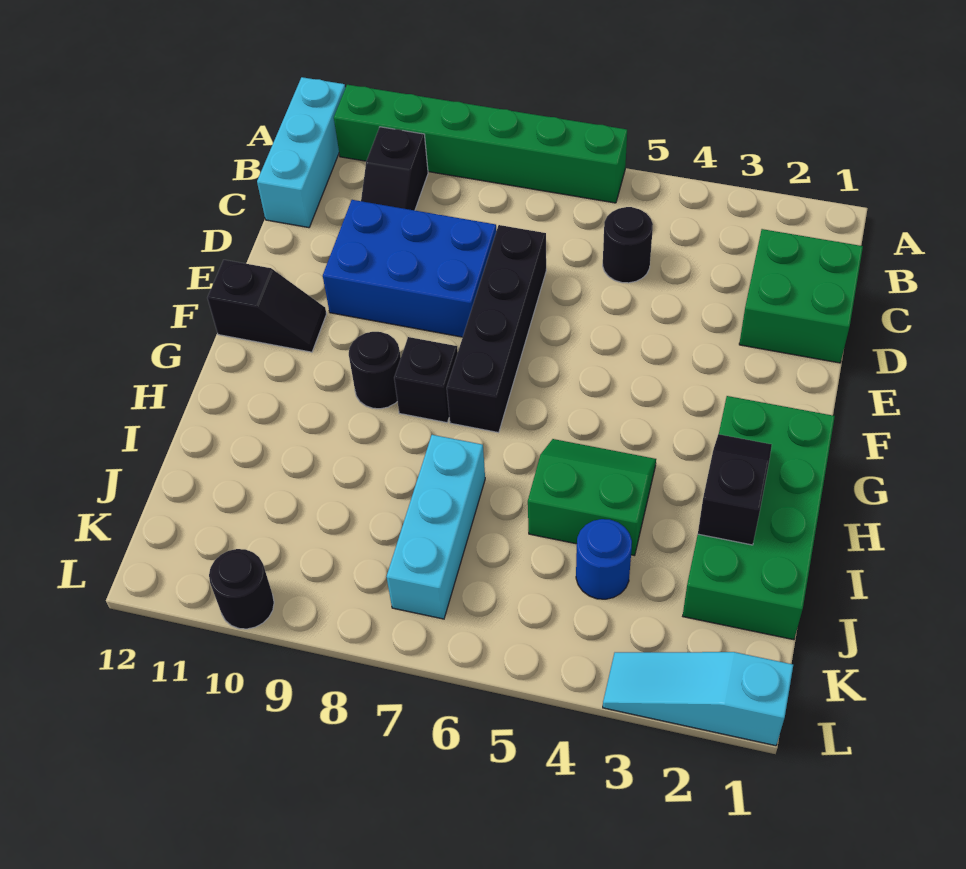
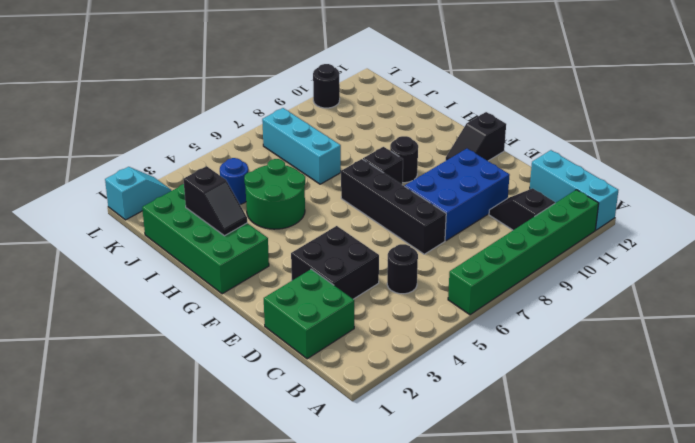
none -> black 2x2 brick [291,226,379,299]
green 2x2 slope [528,439,656,555] -> green 2x2 round brick [244,159,305,229]
cyan 1x3 slope [603,652,793,746] -> cyan 1x2 slope [105,167,171,220]

